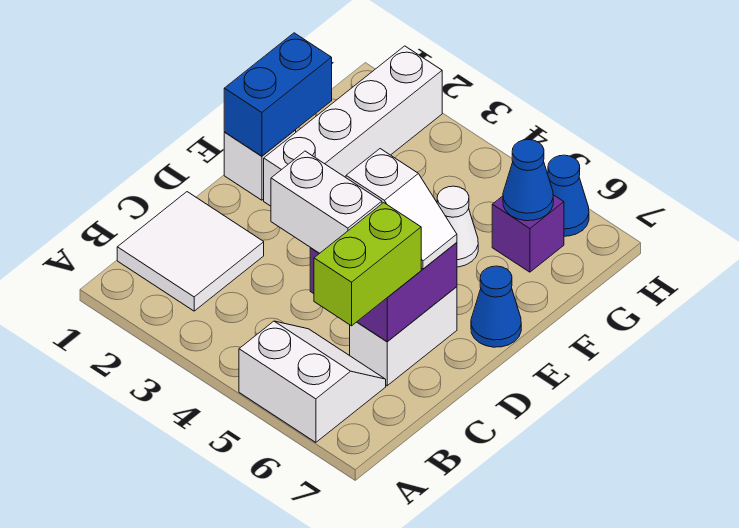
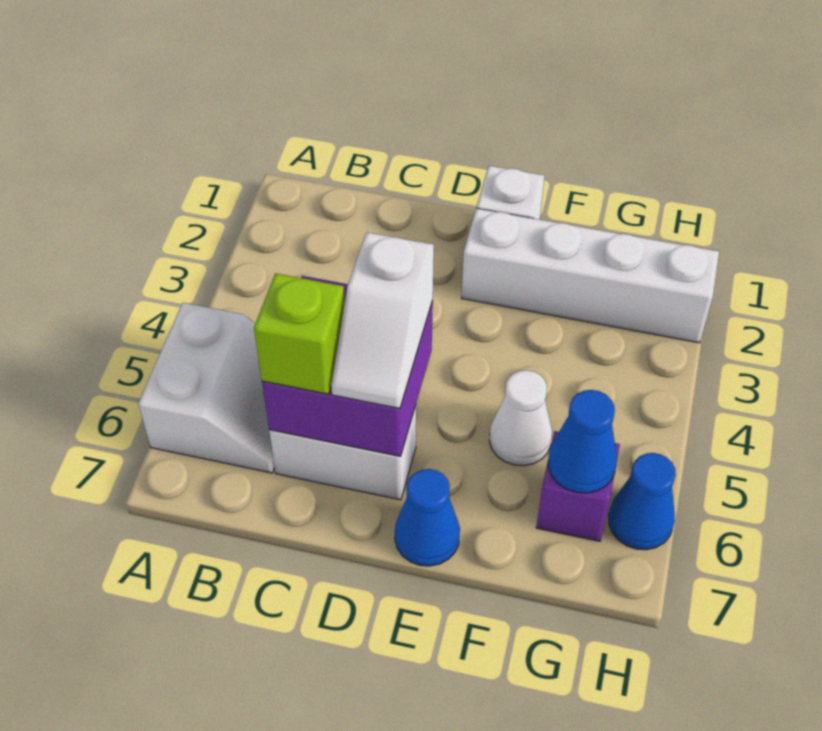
white 2x2 tile [117,192,264,311] -> none
lime 1x2 brick [314,203,421,326] -> lime 1x1 brick [254,273,345,394]
white 1x2 brick [271,151,382,253] -> none
blue 1x2 brick [224,33,332,156] -> none

